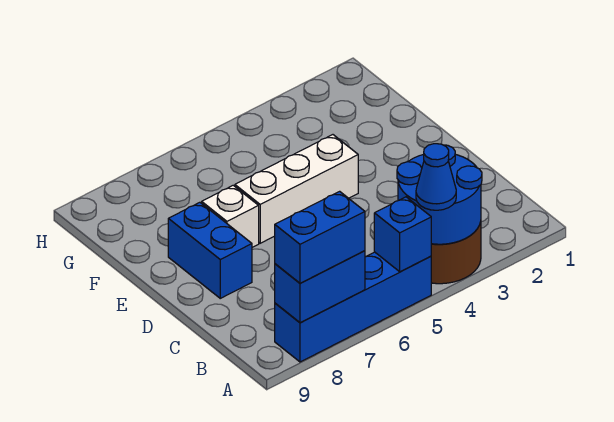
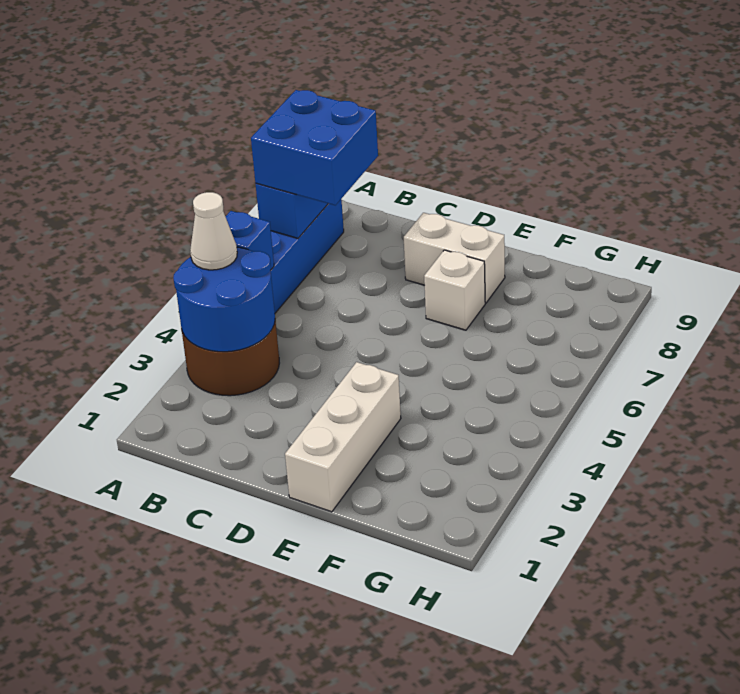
blue 1x1 cone [416,144,456,210] -> white 1x1 cone [190,192,237,270]
blue 1x2 brick [275,191,365,283] -> blue 2x2 brick [251,90,378,205]
blue 1x2 brick [168,202,252,298] -> white 1x2 brick [404,213,505,303]
white 1x3 brick [235,135,358,243] -> white 1x3 brick moved to [285,362,401,512]

